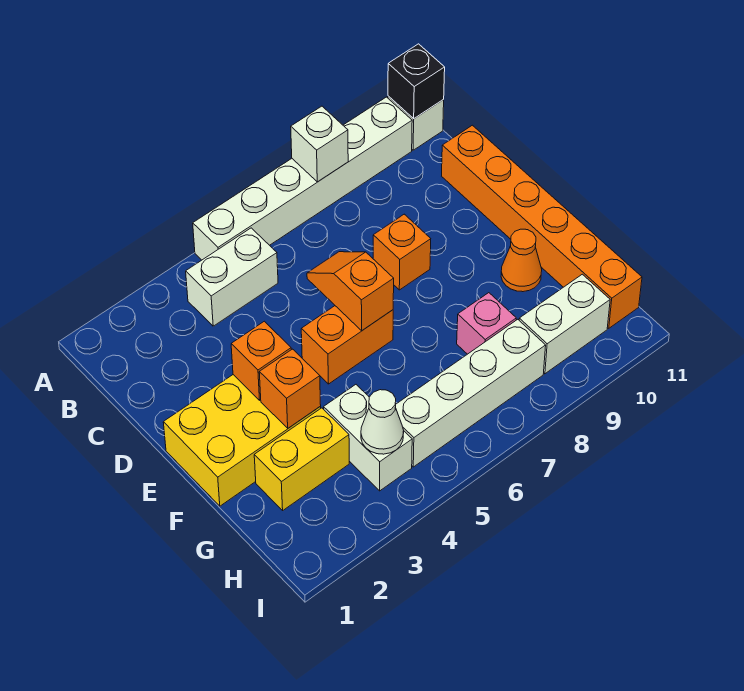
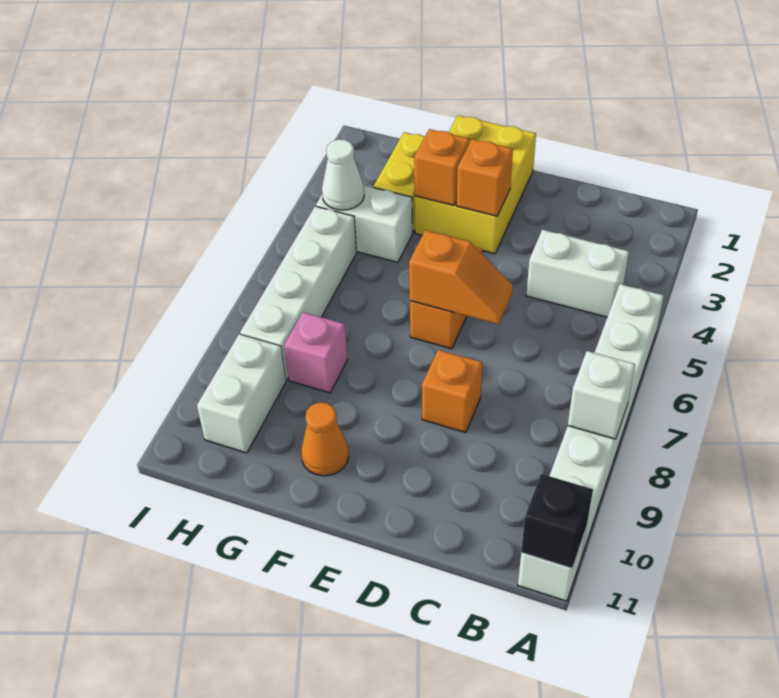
white 1x2 brick [186,228,278,326] -> white 1x2 brick turned to [526,230,629,317]
orange 1x6 brick [442,125,642,328] -> none

